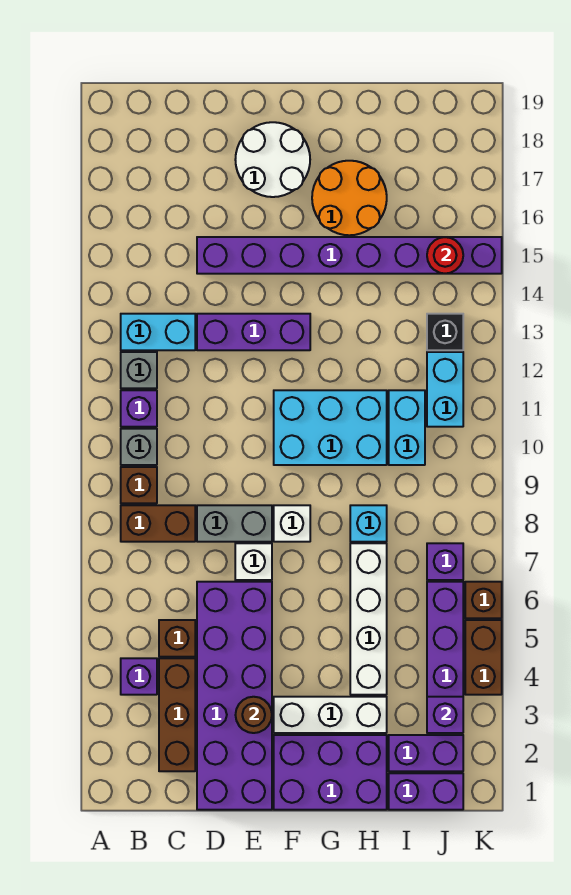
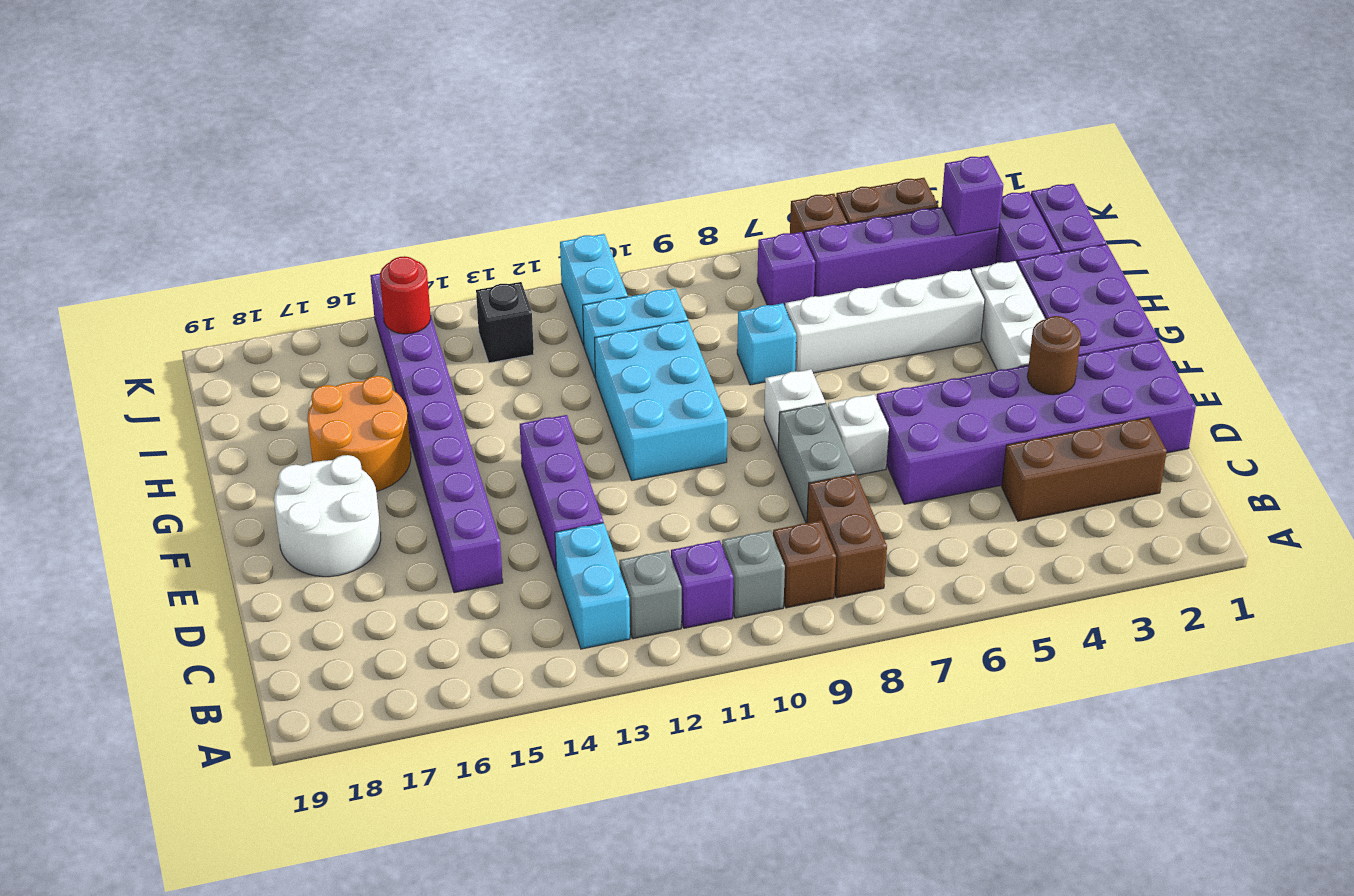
purple 1x1 brick [121,658,157,695] -> none
brown 1x1 brick [159,620,195,657] -> none
cyan 1x2 brick [427,352,463,427] -> cyan 1x2 brick turned to [560,234,628,345]

